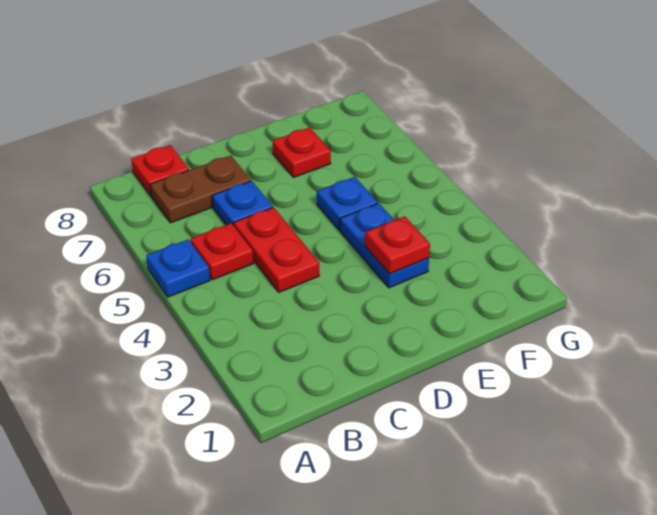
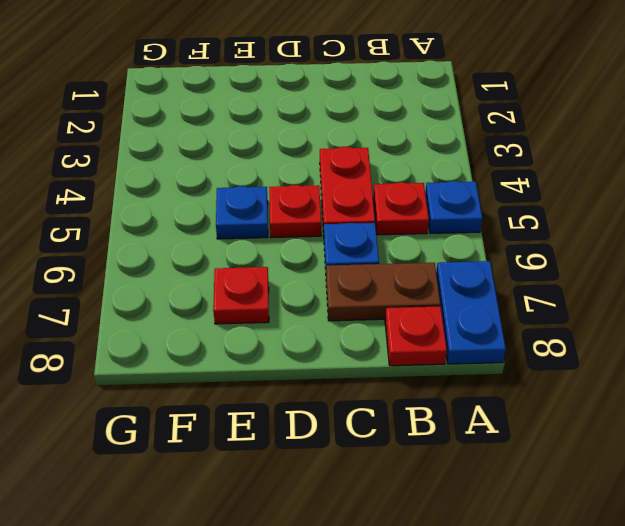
blue 1x2 plate [340,203,429,288] -> blue 1x2 plate moved to [436,261,506,364]
red 1x1 plate [365,216,430,274] -> red 1x1 plate moved to [269,185,321,238]

